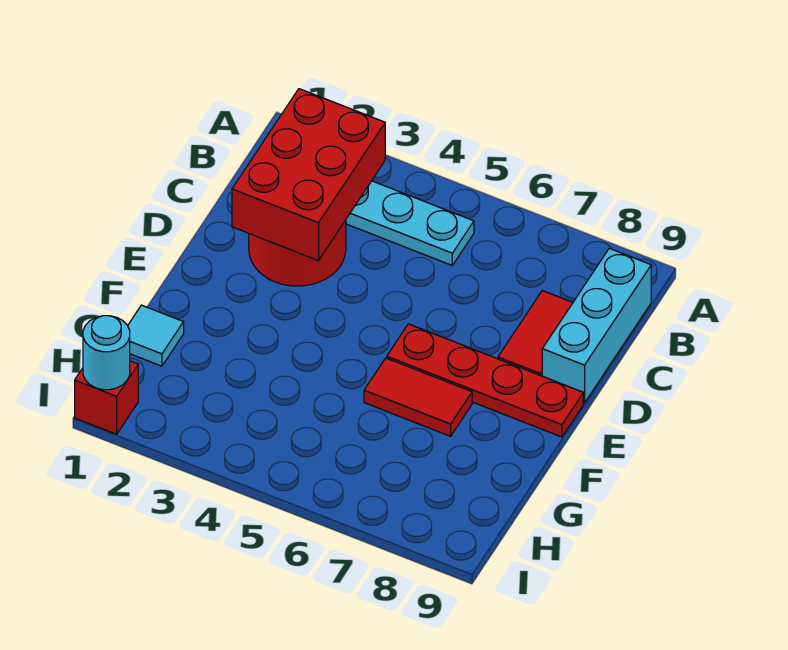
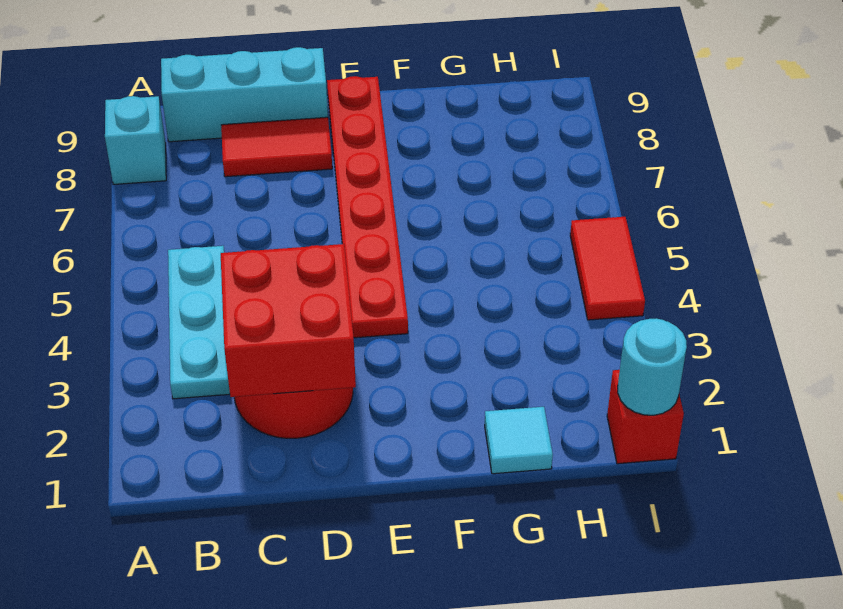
none -> cyan 1x1 brick [105,96,166,184]
red 2x3 brick [232,89,385,261] -> red 2x2 brick [221,244,356,397]
red 1x4 plate [387,324,583,437] -> red 1x6 plate [327,76,408,338]
red 1x2 tile [364,358,472,436] -> red 1x2 tile moved to [570,217,645,320]

